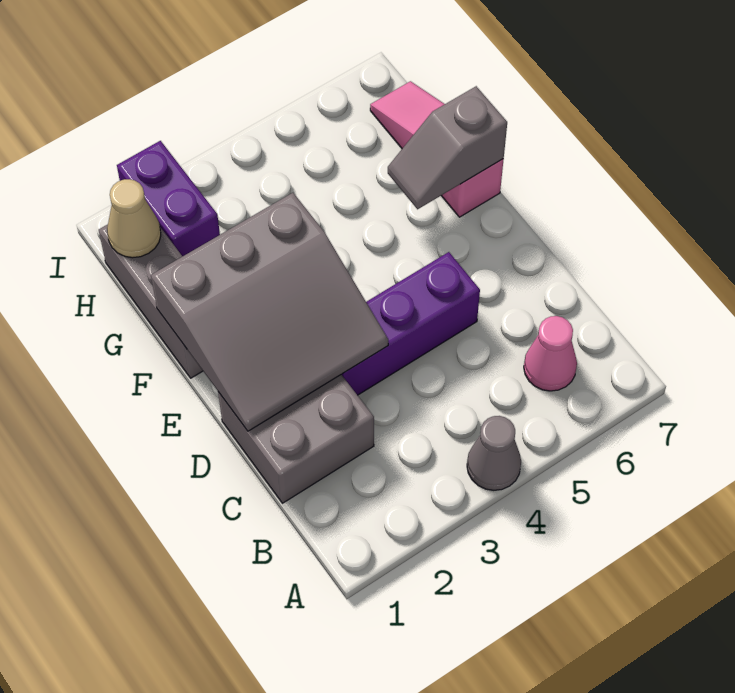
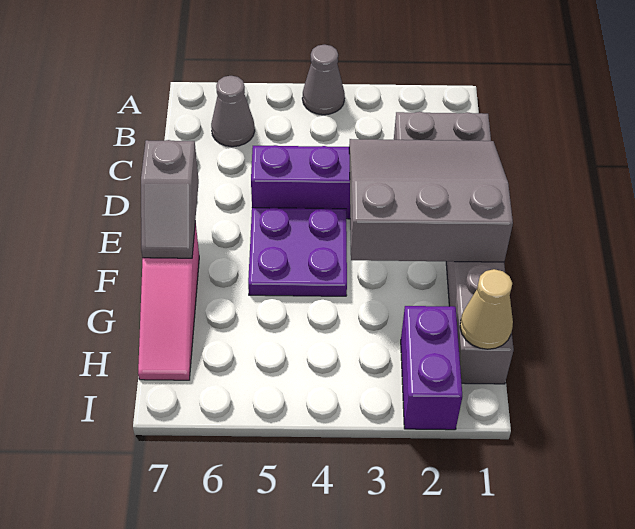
pink 1x1 cone [524,316,577,391] -> grey 1x1 cone [211,76,255,147]
none -> purple 2x2 plate [248,208,347,296]
grey 1x2 slope [388,86,507,209] -> grey 1x2 slope turned to [141,140,199,258]

